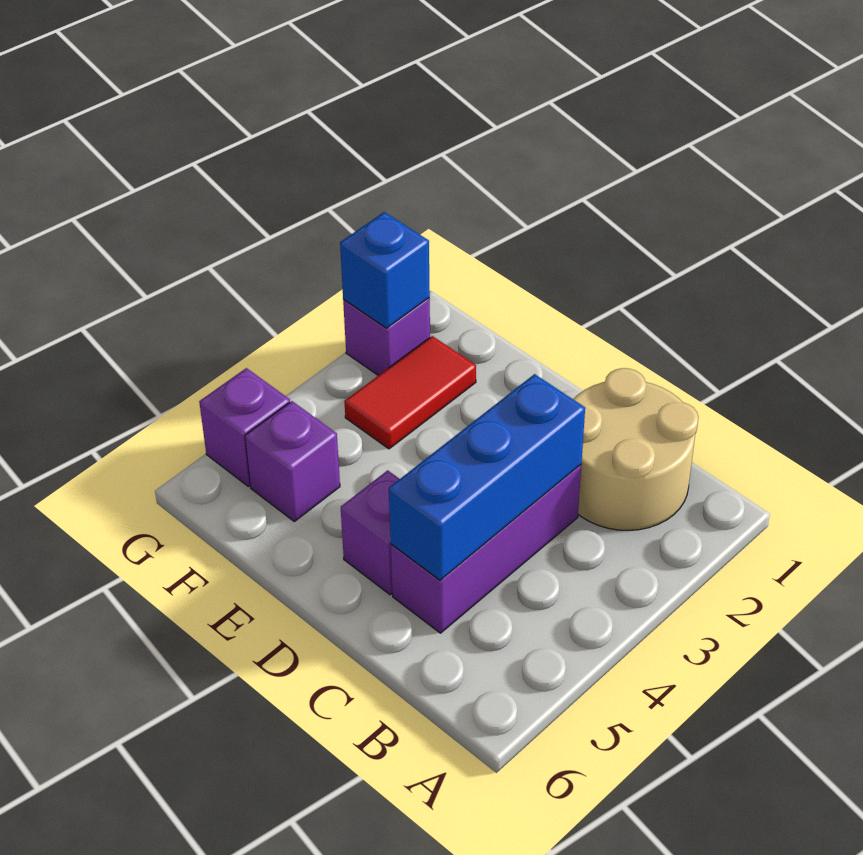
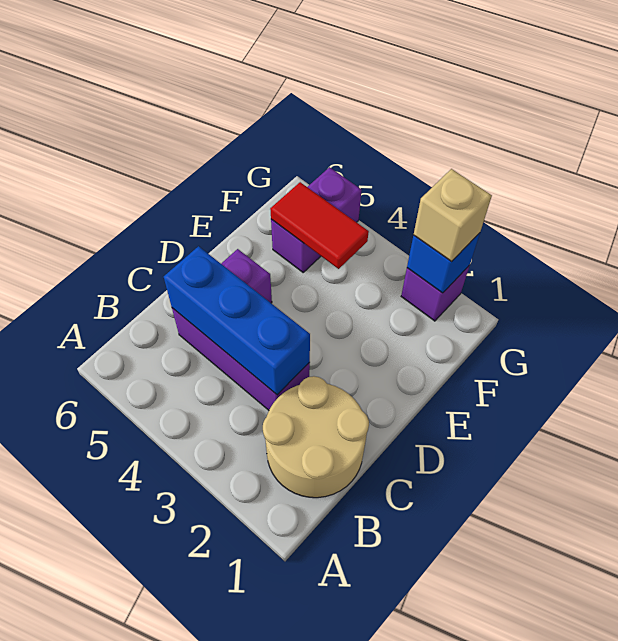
red 1x2 tile [344,336,476,449] -> red 1x2 tile moved to [270,182,369,269]
none -> tan 1x1 brick [414,169,492,262]

